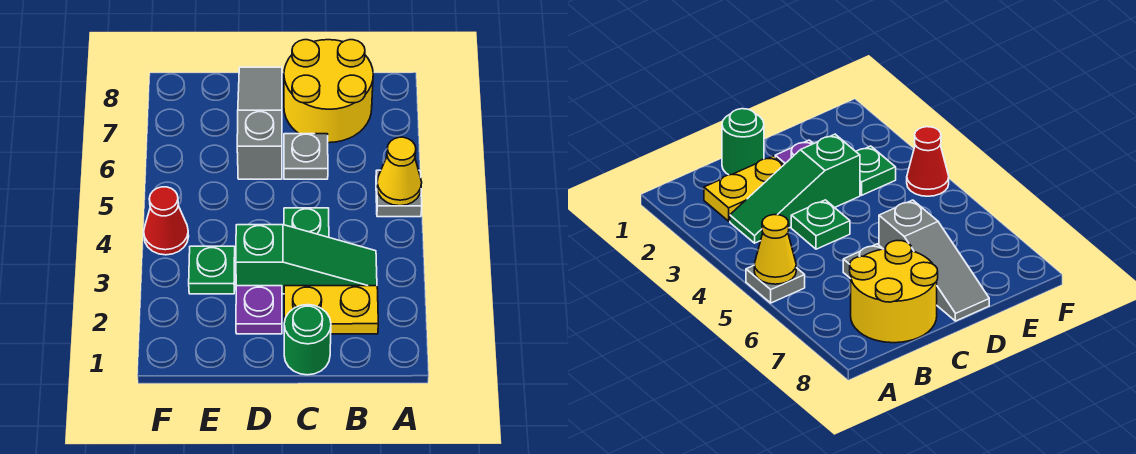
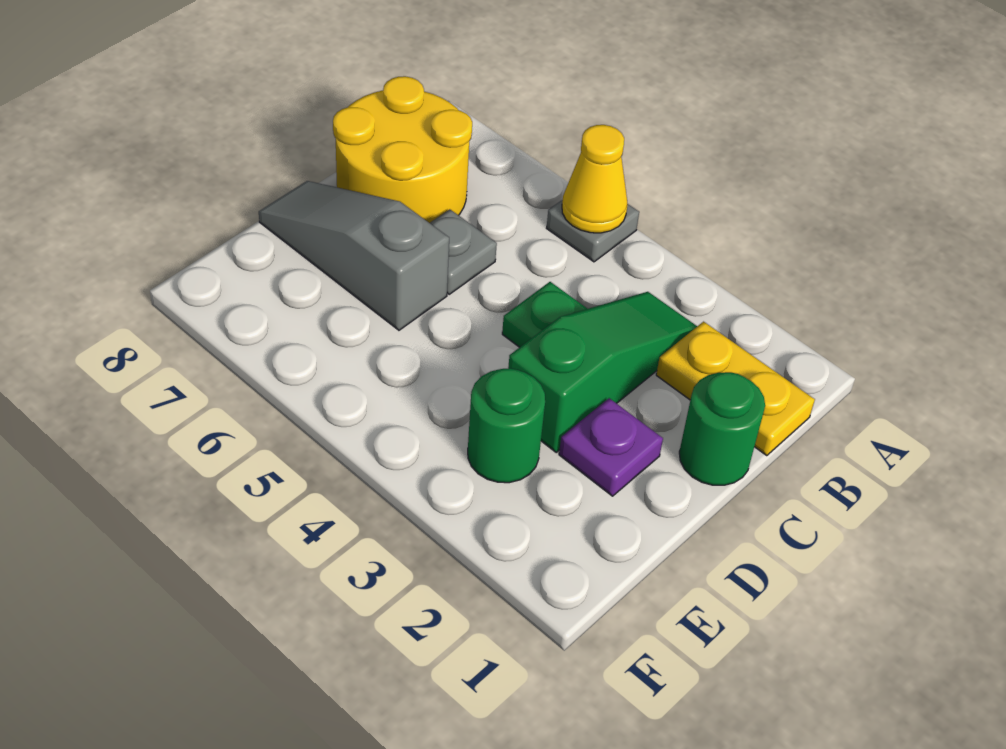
yellow 1x2 plate [284,286,378,334] -> yellow 1x2 plate turned to [656,322,815,456]
green 1x1 plate [189,246,235,294] -> green 1x1 round brick [468,368,545,483]
red 1x1 cone [144,187,189,255] -> none

